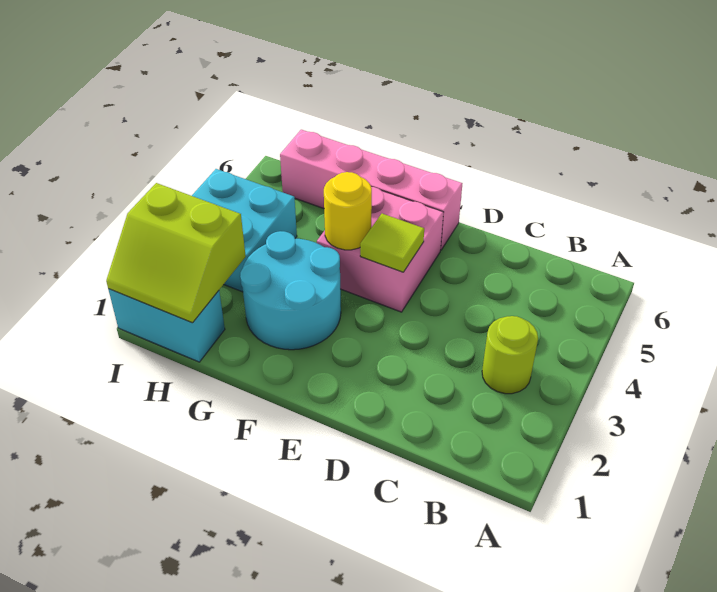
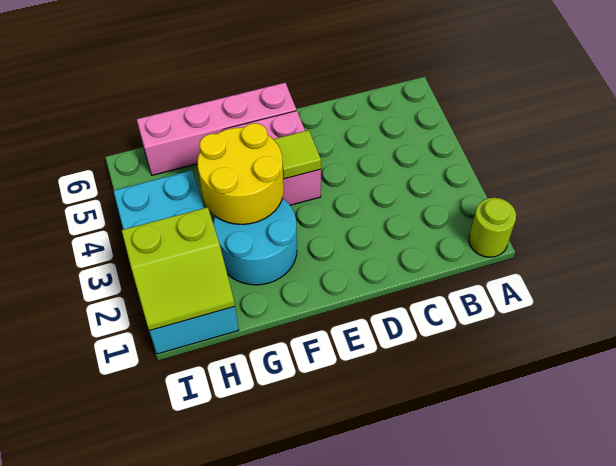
lime 1x1 round brick [482,316,538,394] -> lime 1x1 round brick moved to [469,198,516,257]
yellow 1x1 round brick [324,172,372,250] -> yellow 2x2 round brick [198,123,284,224]

